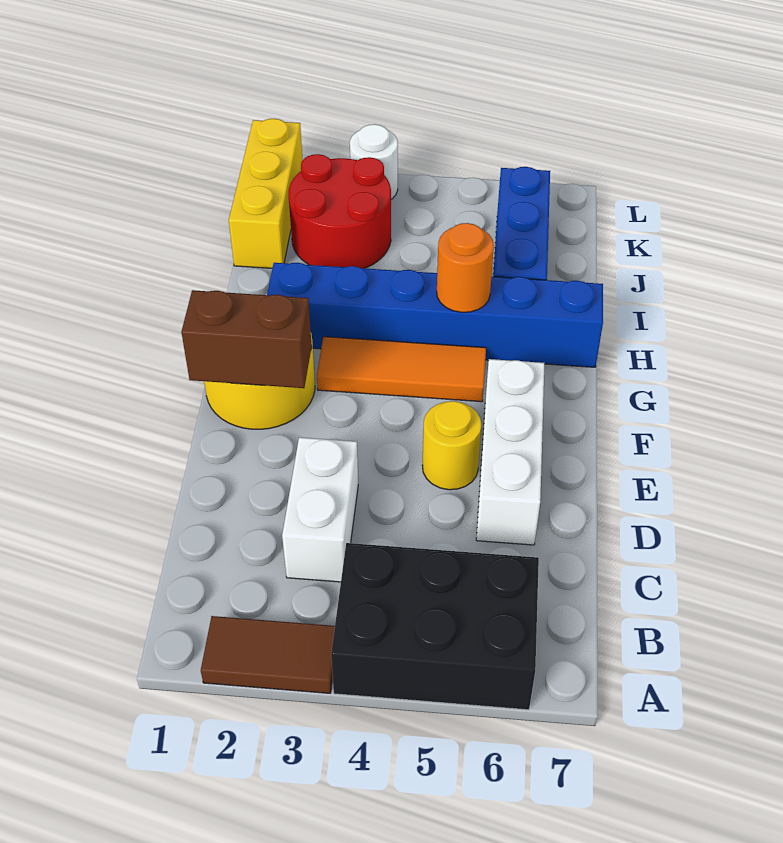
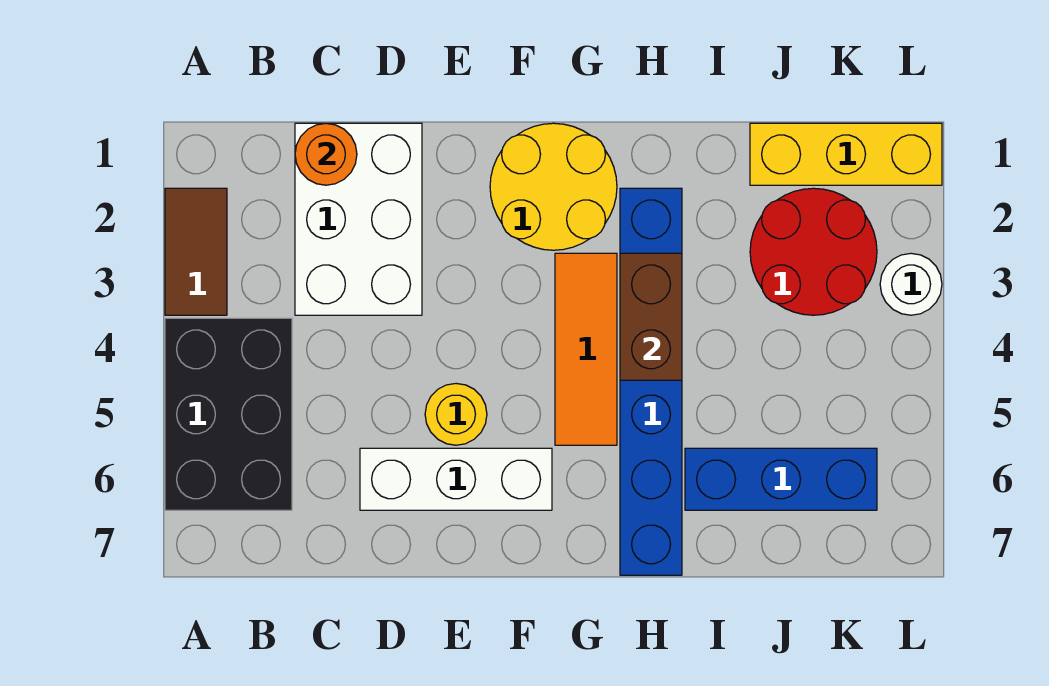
white 1x2 brick [282,437,358,582] -> white 2x3 brick [295,123,422,315]
brown 1x2 brick [181,290,312,388] -> brown 1x2 brick moved to [620,253,682,380]
orange 1x1 round brick [437,223,494,312] -> orange 1x1 round brick moved to [295,123,357,185]

